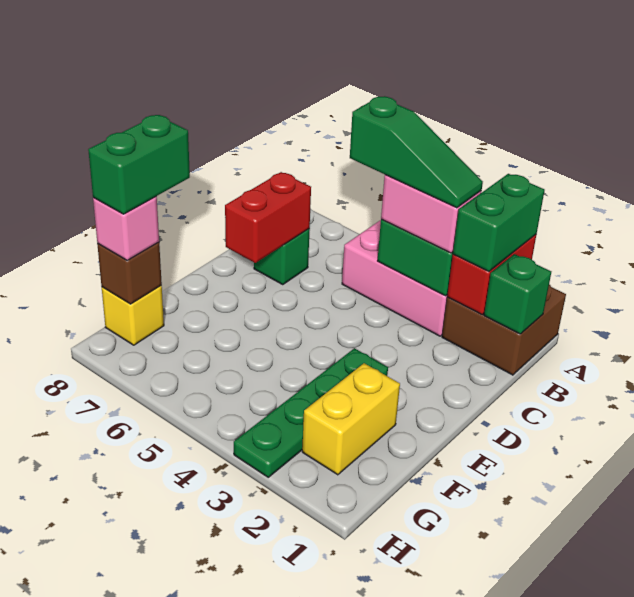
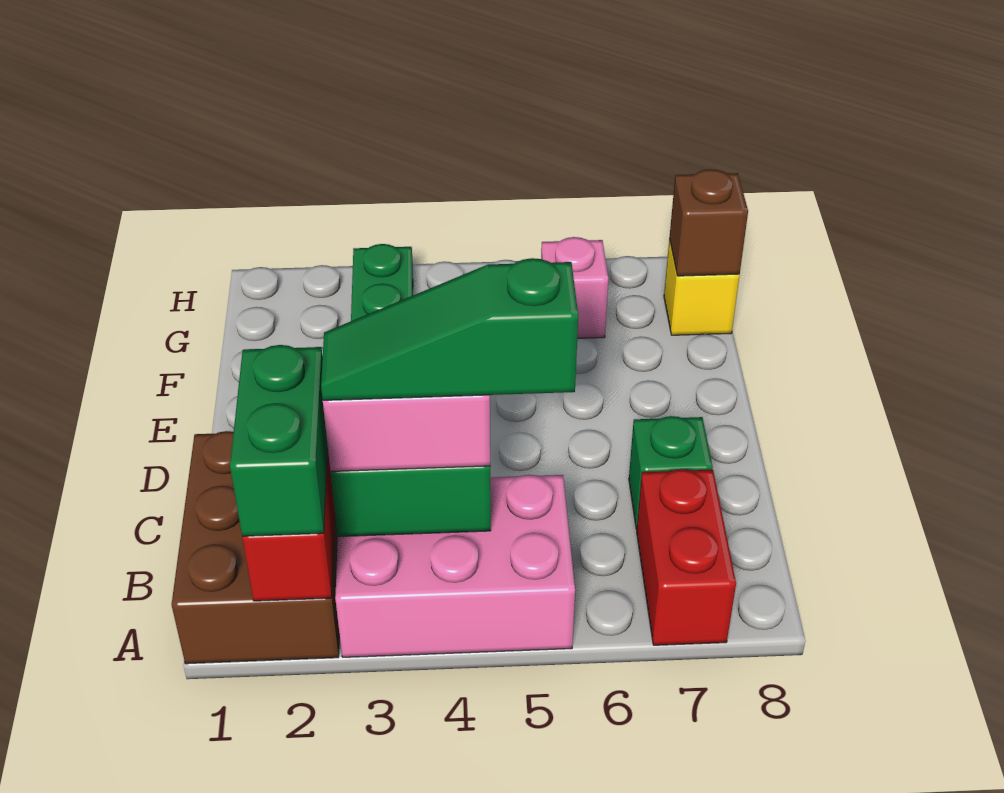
brown 2x2 brick [442,284,566,375] -> brown 2x3 brick [172,431,339,664]
green 1x1 brick [484,254,551,334] -> none
red 1x2 brick [225,172,311,263] -> red 1x2 brick moved to [637,469,736,645]
yellow 1x2 brick [302,363,400,475] -> none
green 1x2 brick [88,115,190,214] -> none
pink 1x1 brick [93,197,159,260] -> pink 1x1 brick moved to [541,237,608,338]

